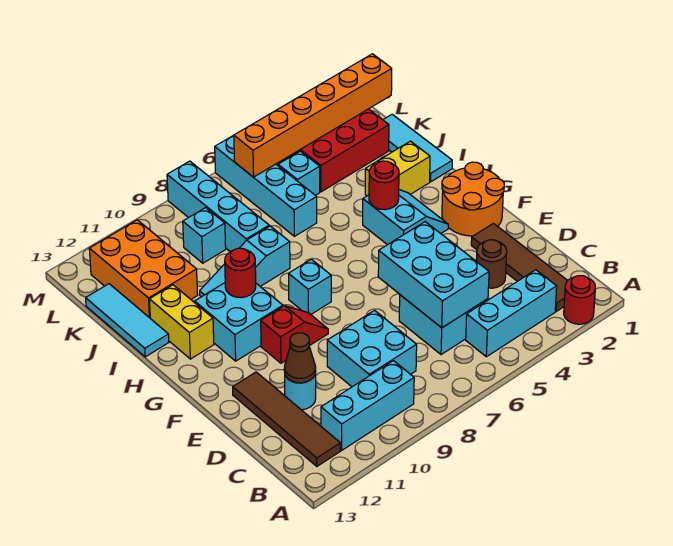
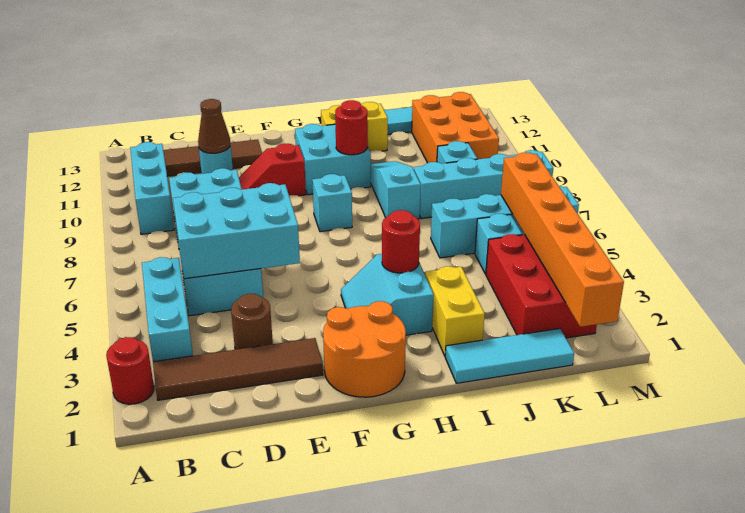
red 1x2 slope [261,306,328,363] -> red 1x2 slope turned to [239,144,306,196]
cyan 2x2 slope [363,190,448,245] -> cyan 2x2 slope turned to [341,254,434,335]
orange 2x3 brick [89,220,198,318] -> orange 2x3 brick turned to [412,92,499,163]

